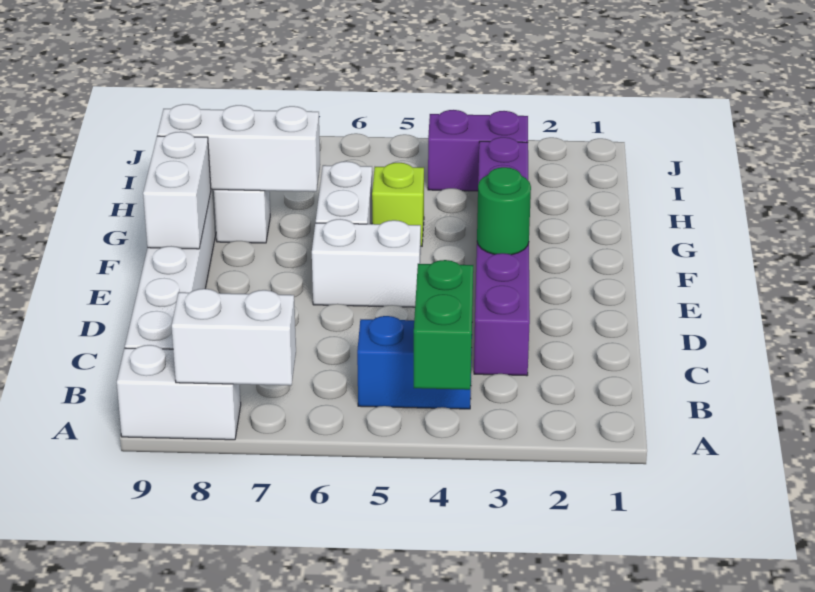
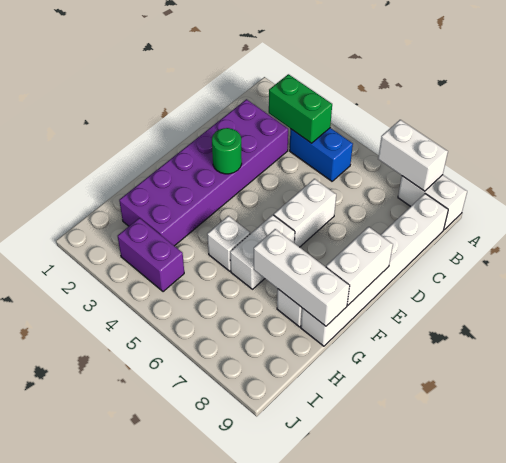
green 1x2 brick [414,260,473,390] -> green 1x2 brick turned to [269,74,332,143]
purple 1x6 brick [474,137,530,376] -> purple 2x6 brick [119,99,288,246]
white 1x2 brick [312,219,421,307] -> white 1x2 brick turned to [274,179,336,247]
lime 1x1 brick [372,163,424,246] -> white 1x1 brick [207,216,250,271]

